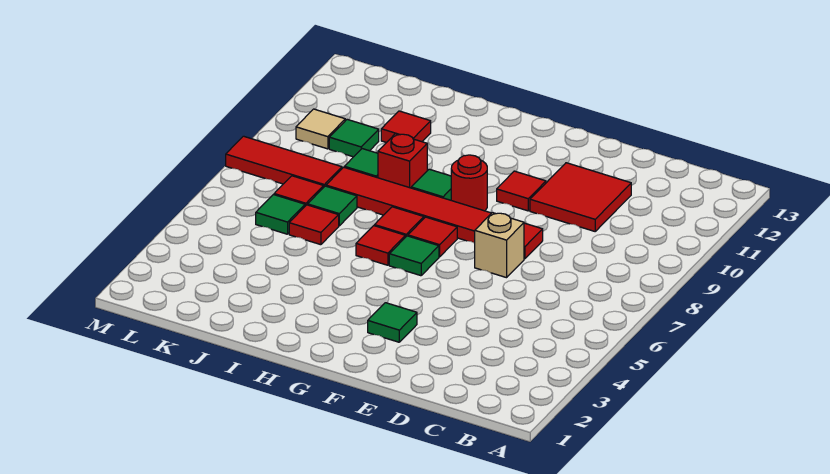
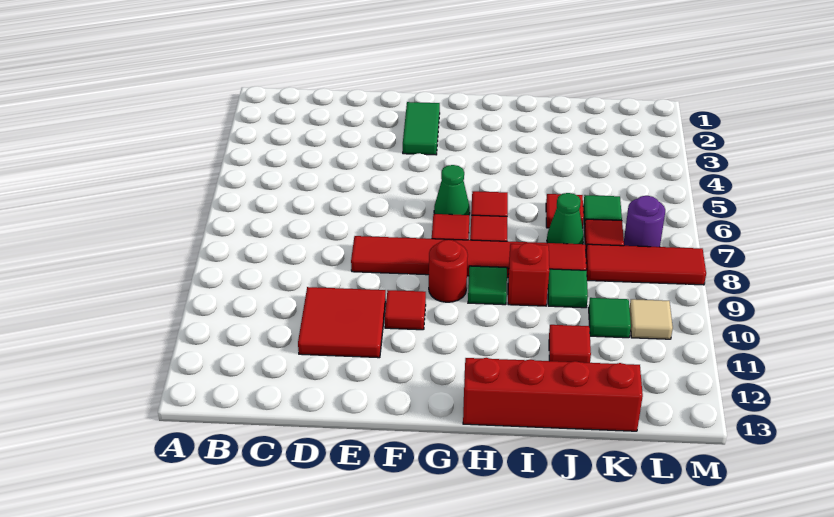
tan 1x1 brick [475,213,524,278] -> none
green 1x1 tile [368,303,417,342] -> green 1x2 tile [403,102,440,155]
green 1x1 tile [389,236,439,276] -> green 1x1 cone [434,165,470,215]
none -> red 1x4 brick [463,358,643,431]
green 1x1 tile [308,186,357,226] -> green 1x1 cone [547,193,584,244]
none -> purple 1x1 round brick [624,196,665,247]

